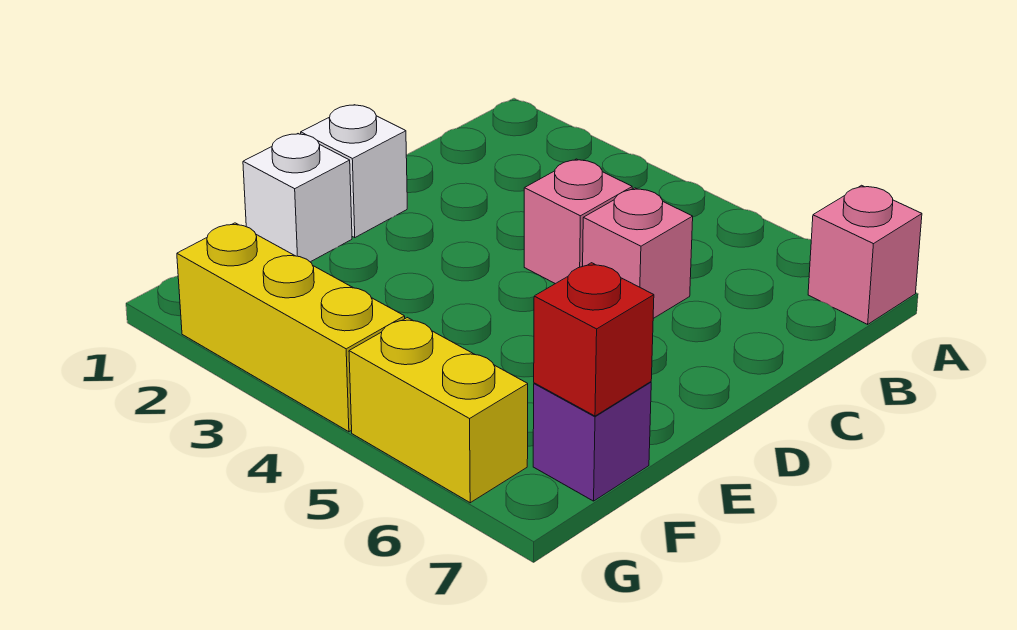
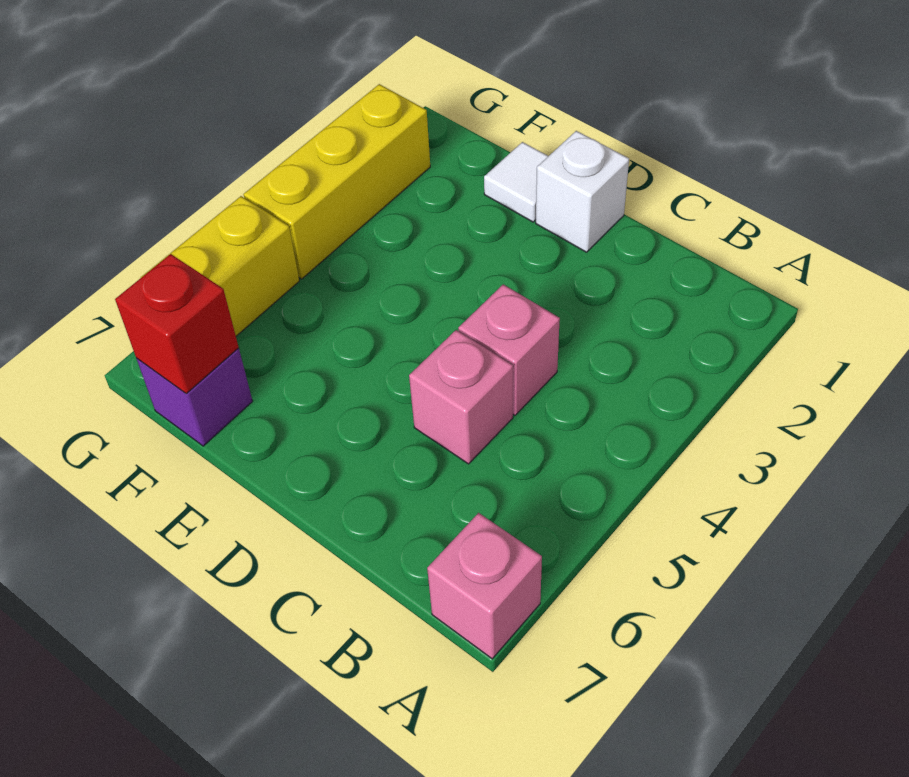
white 1x1 brick [243,134,352,262] -> white 1x1 tile [484,142,548,222]

